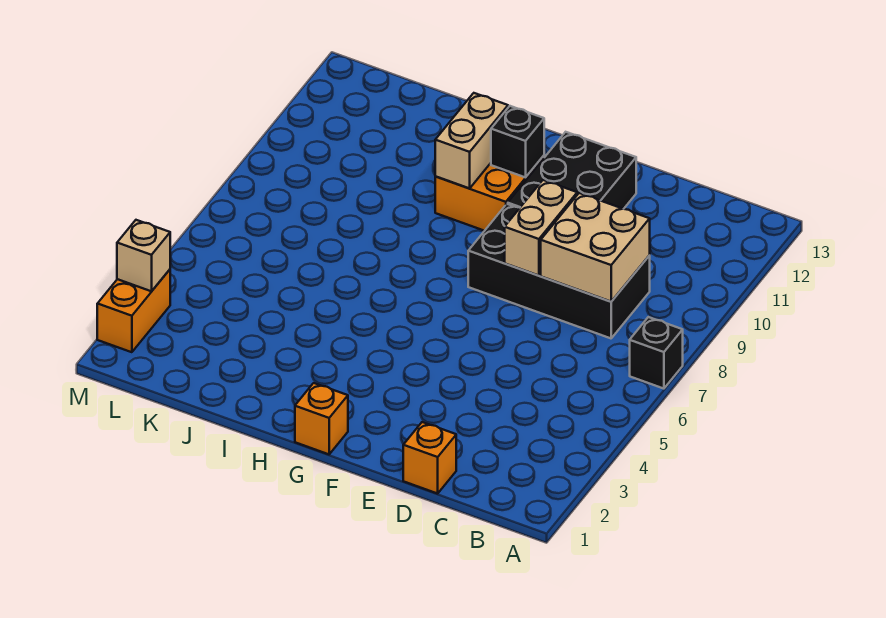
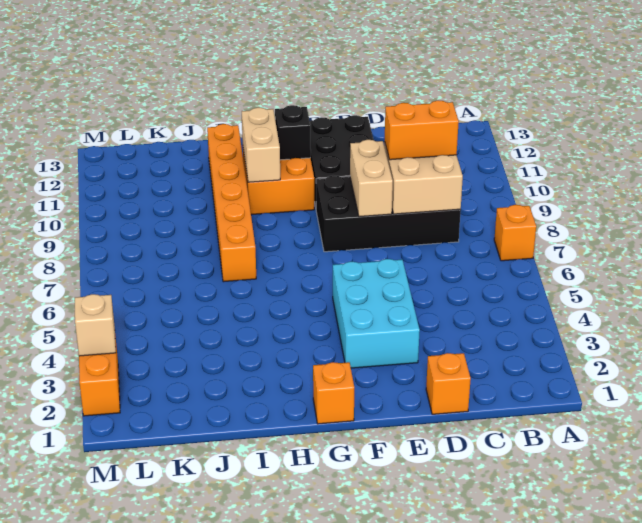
black 1x1 brick [630,317,683,389] -> orange 1x1 brick [494,205,536,261]
none -> orange 1x2 brick [385,100,459,160]
none -> cyan 2x3 brick [333,259,420,368]
none -> orange 1x6 brick [207,124,256,282]

